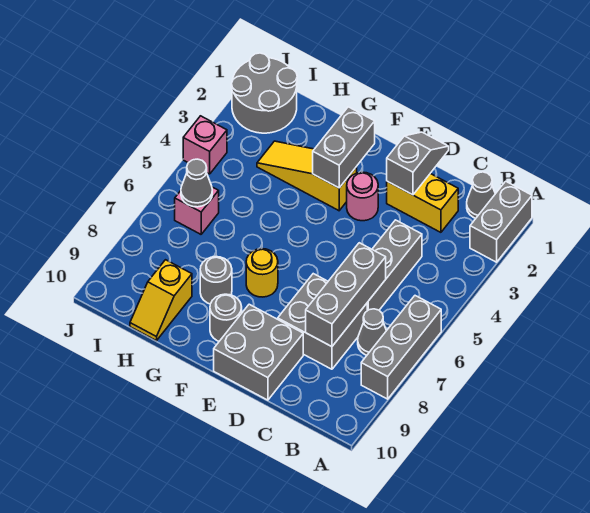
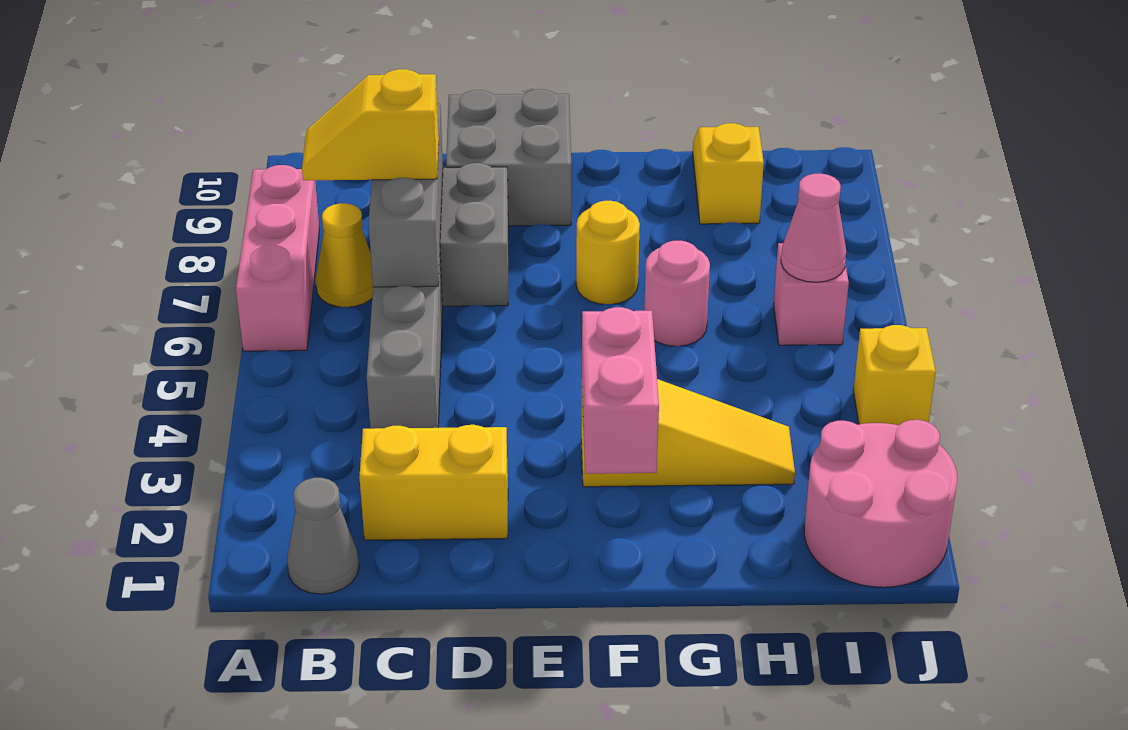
grey 1x2 brick [470,181,532,262] -> none
grey 1x3 brick [361,296,441,399] -> pink 1x3 brick [236,165,319,351]
grey 1x1 cone [358,309,386,355] -> yellow 1x1 cone [316,203,373,307]
none -> yellow 1x2 slope [302,69,439,180]
grey 1x2 slope [387,132,449,195] -> none
pink 1x1 round brick [347,172,378,221] -> pink 1x1 round brick moved to [644,241,710,346]
grey 1x2 brick [312,107,375,188] -> pink 1x2 brick [582,307,659,474]
grey 1x1 round brick [210,294,242,341] -> none
grey 1x1 round brick [200,257,232,304] -> none
grey 2x2 round brick [231,53,297,133] -> pink 2x2 round brick [804,420,957,587]
grey 1x1 cone [181,159,212,207] -> pink 1x1 cone [781,174,846,282]
pink 1x1 brick [183,116,227,174] -> yellow 1x1 brick [853,325,936,425]

